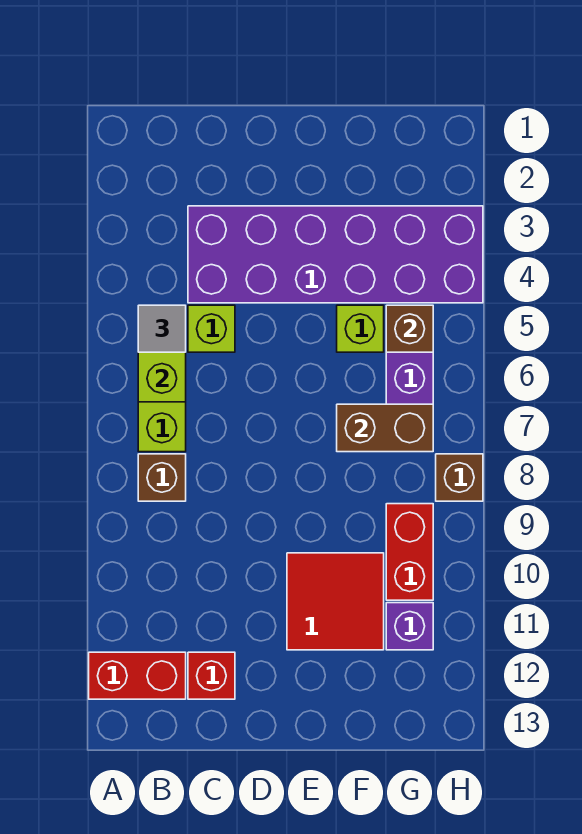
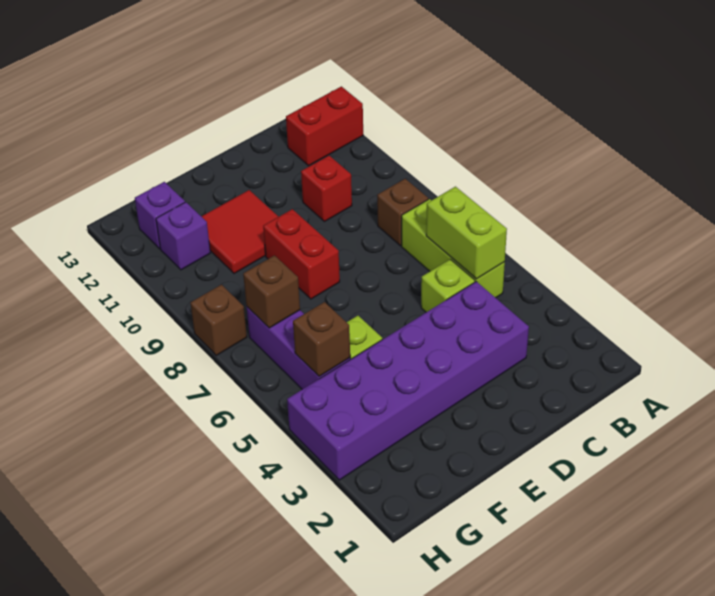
grey 1x1 tile [138,305,186,352] -> none
red 1x1 brick [188,652,235,699] -> red 1x1 brick moved to [301,156,352,222]
brown 1x2 brick [337,404,433,452] -> brown 1x1 brick [243,256,300,328]
red 1x2 brick [386,504,433,600] -> red 1x2 brick moved to [263,209,340,299]
none -> purple 1x1 brick [135,182,185,249]

